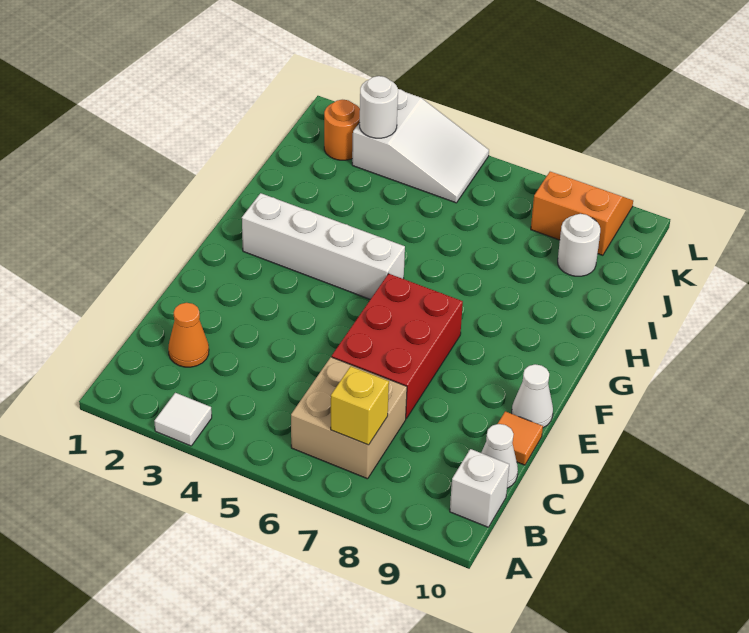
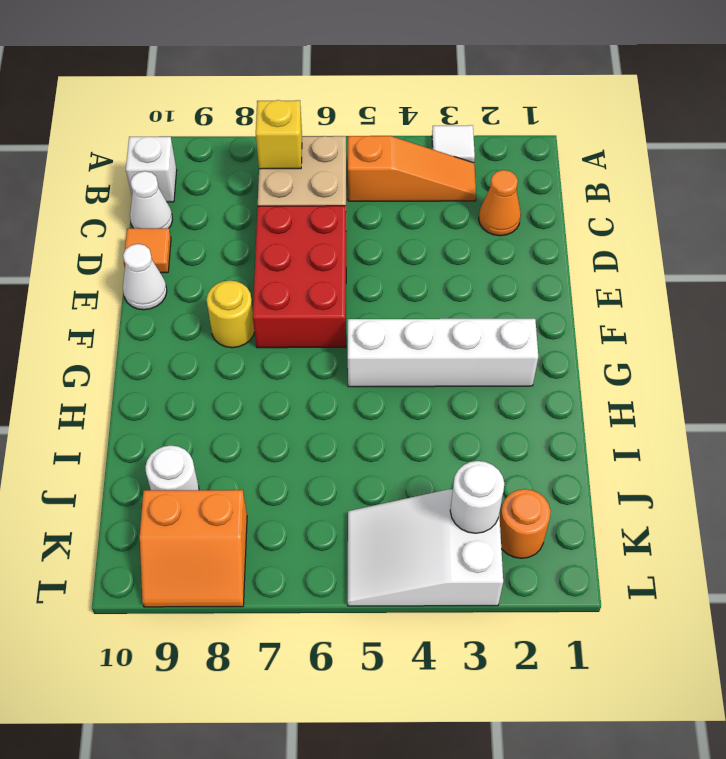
none -> orange 1x3 slope [348,136,476,201]
none -> yellow 1x1 round brick [207,281,254,348]

